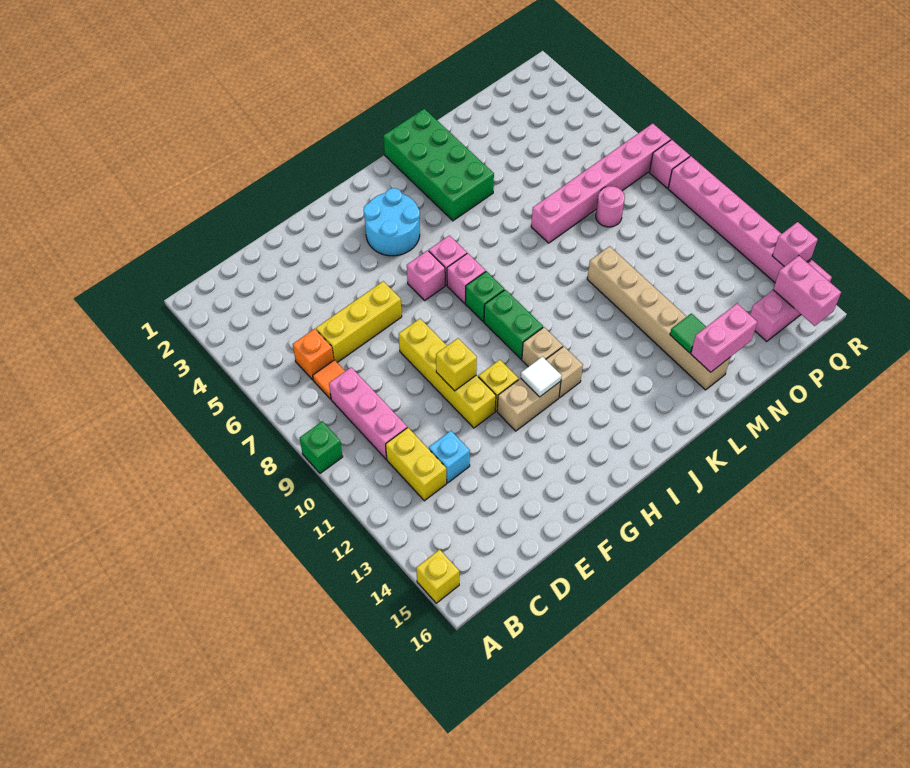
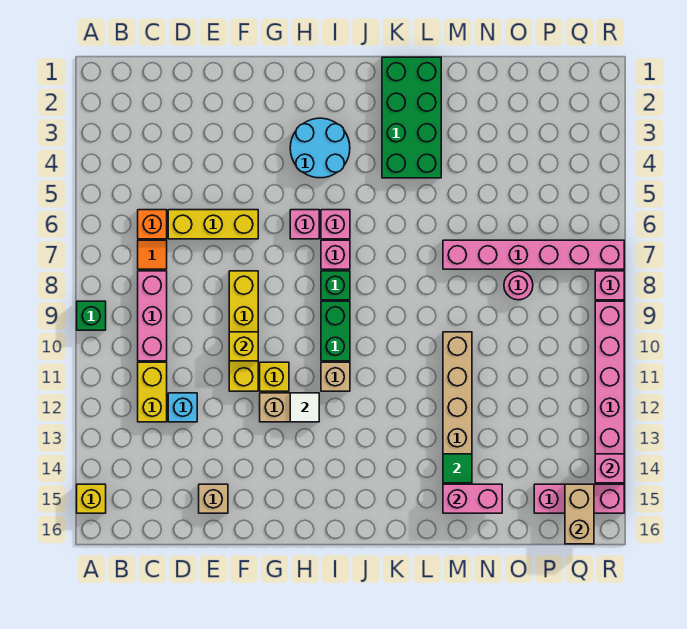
tan 1x1 brick [546,346,583,397] -> tan 1x1 brick moved to [199,484,228,513]
pink 1x2 brick [773,256,841,326] -> tan 1x2 brick [565,484,594,544]

